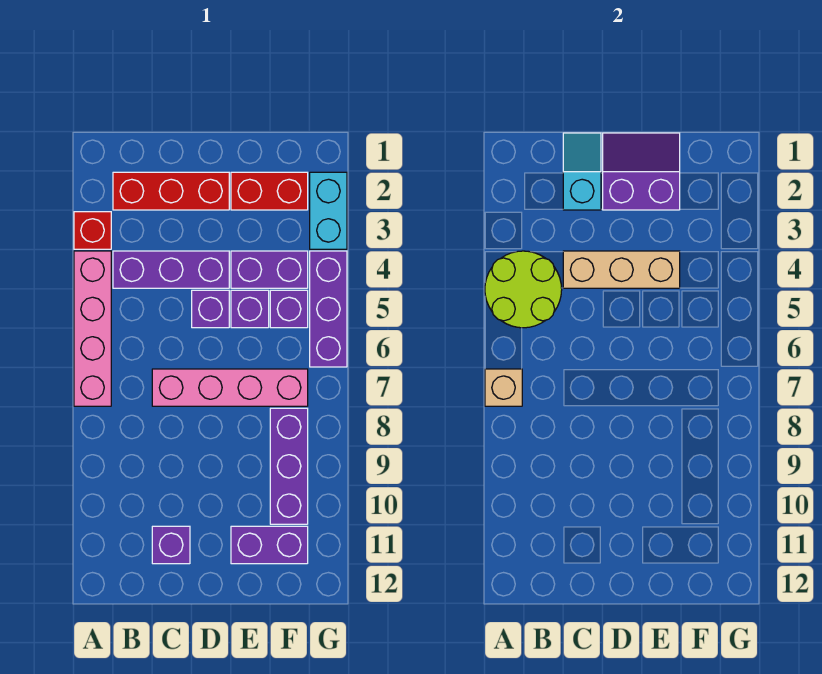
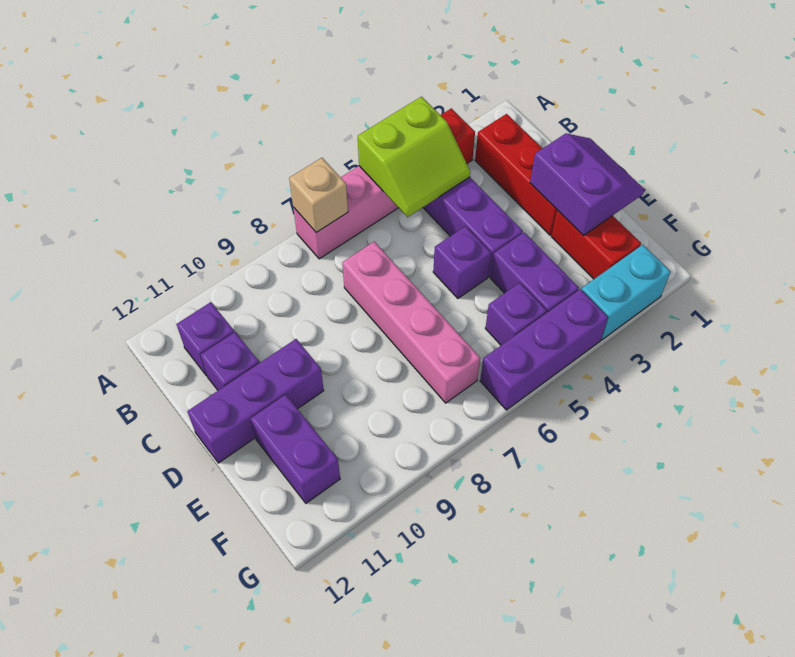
lime 2x2 round brick [485,251,562,328] -> lime 2x2 slope [358,97,470,217]
cyan 1x2 slope [563,133,601,210] -> none
tan 1x3 brick [563,251,680,288] -> none
purple 1x1 brick [231,290,269,328] -> purple 1x1 brick moved to [177,302,234,376]
purple 1x3 brick [270,408,308,524] -> purple 1x3 brick moved to [187,339,324,463]

